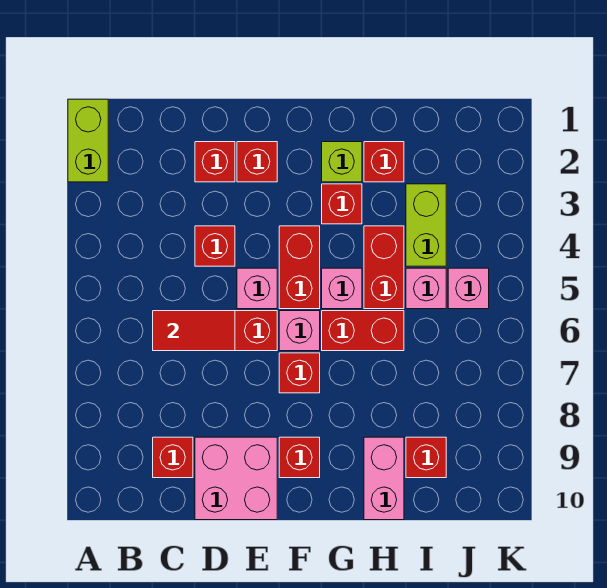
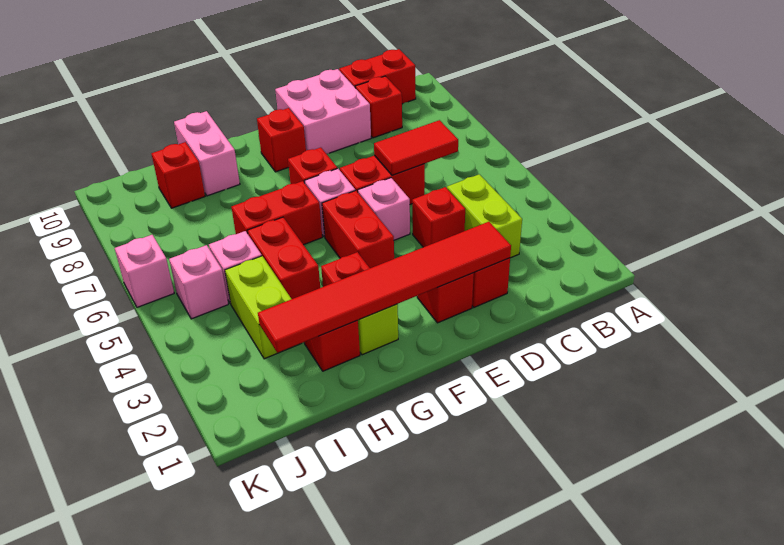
lime 1x2 brick [68,99,108,182] -> lime 1x2 brick moved to [447,174,522,258]
none -> red 1x2 brick [339,49,416,104]
none -> red 1x6 tile [258,222,511,353]
pink 1x1 brick [322,268,362,309] -> pink 1x1 brick moved to [115,235,174,307]

